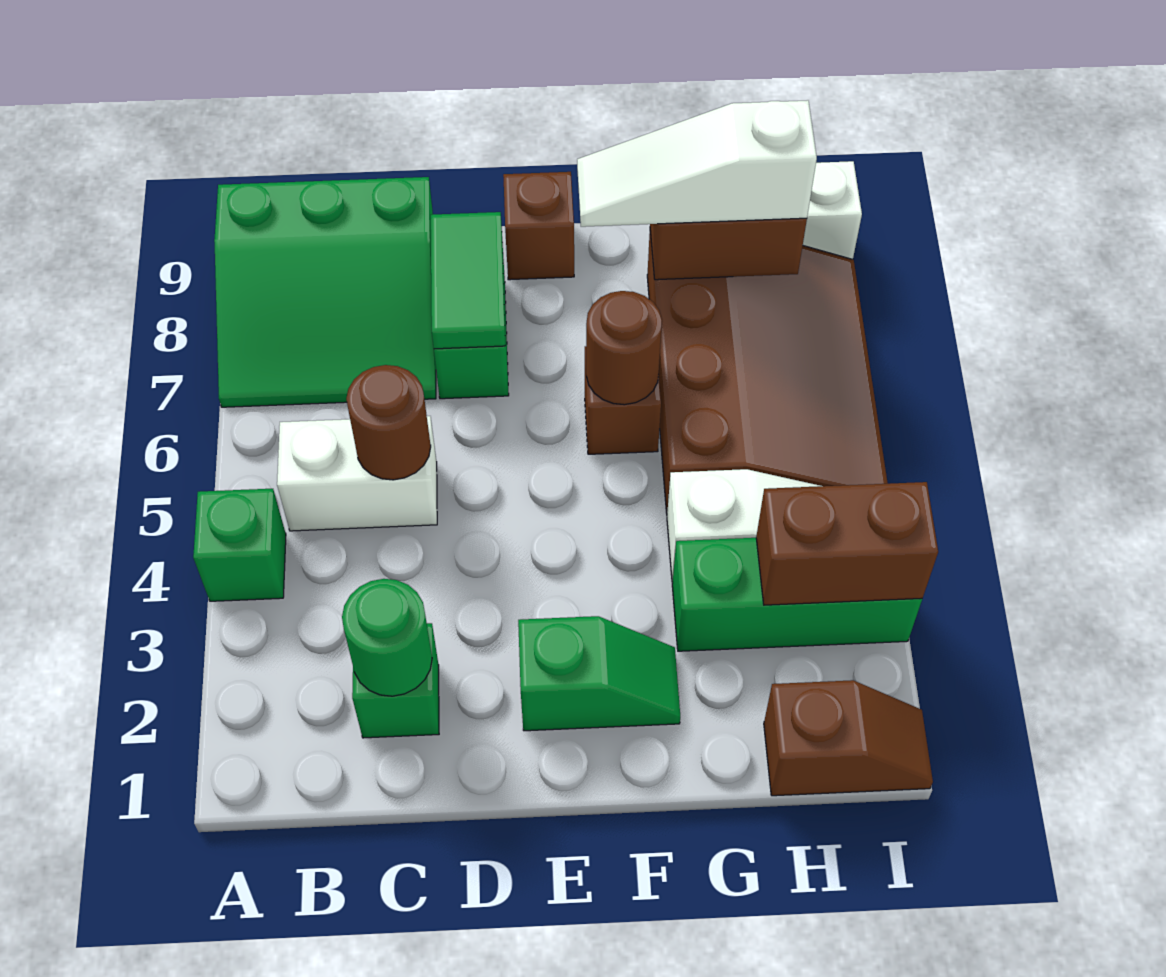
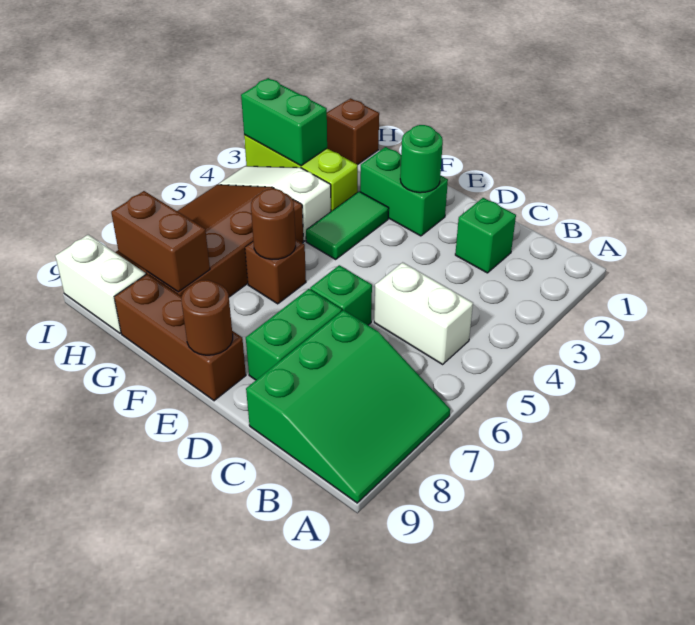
green 1x1 brick [193,489,286,601] -> green 1x1 brick moved to [310,265,372,325]
green 3x3 slope [214,177,436,407] -> green 3x3 slope turned to [246,310,450,503]
green 1x1 round brick [342,579,432,696] -> green 1x1 round brick moved to [400,125,443,193]
brown 1x1 round brick [346,365,431,480] -> brown 1x1 round brick moved to [181,280,233,355]
green 1x2 tile [431,212,505,349] -> green 1x2 tile moved to [306,191,388,259]
green 1x2 slope [518,616,680,731] -> green 1x2 brick [360,147,448,236]
brown 1x1 brick [503,172,574,280] -> brown 1x3 brick [114,274,246,401]
white 1x3 slope [577,100,817,227] -> none
green 1x3 brick [672,538,922,651] -> lime 1x3 brick [244,135,358,211]
brown 1x2 brick [756,482,938,605] -> green 1x2 brick [241,78,327,166]

